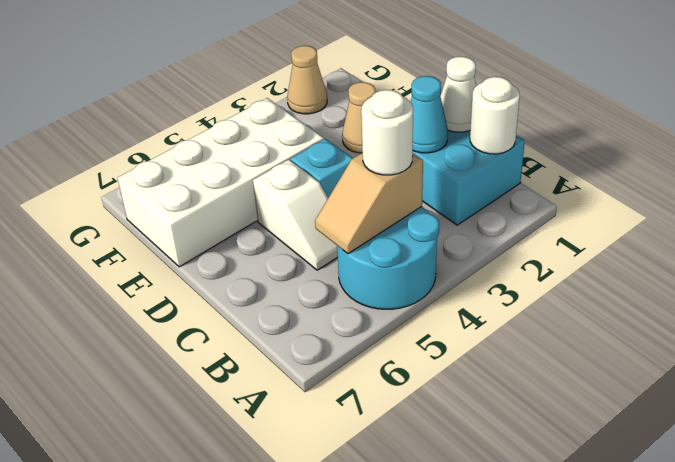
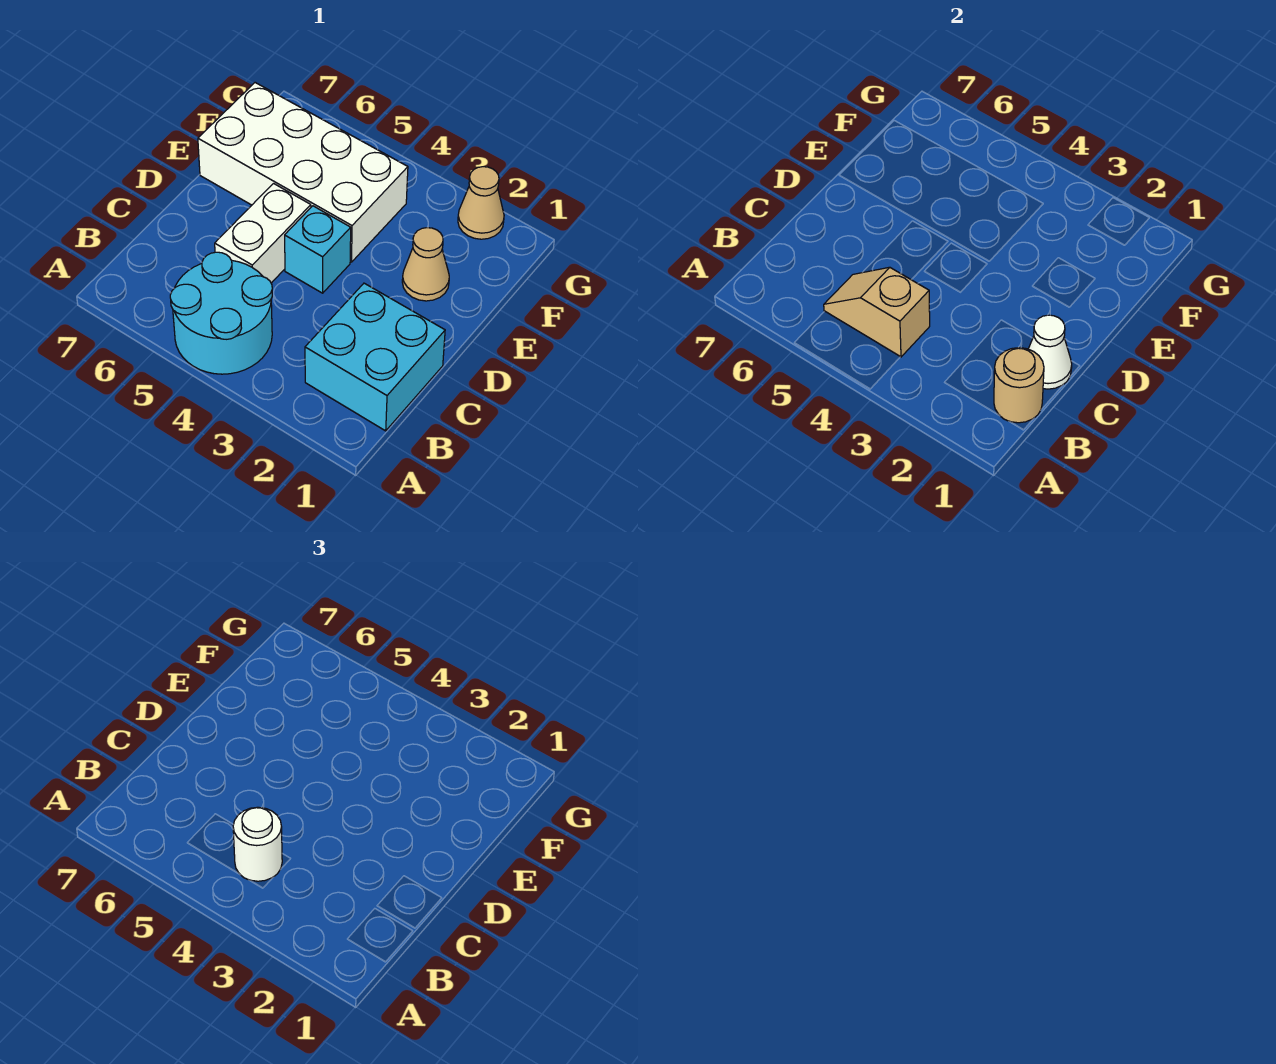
white 1x1 round brick [470,77,520,154] -> tan 1x1 round brick [994,348,1044,423]
cyan 1x1 cone [411,76,448,153] -> none
white 1x2 slope [253,160,338,270] -> white 1x2 brick [215,184,311,283]

